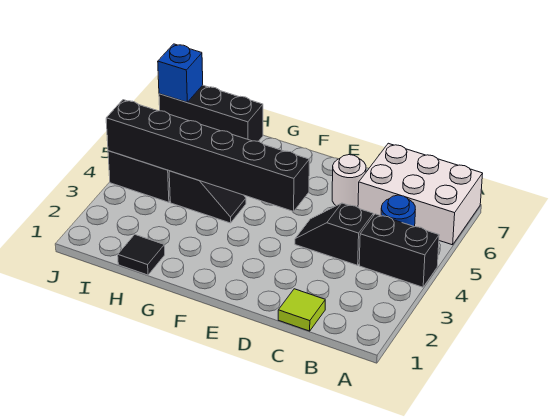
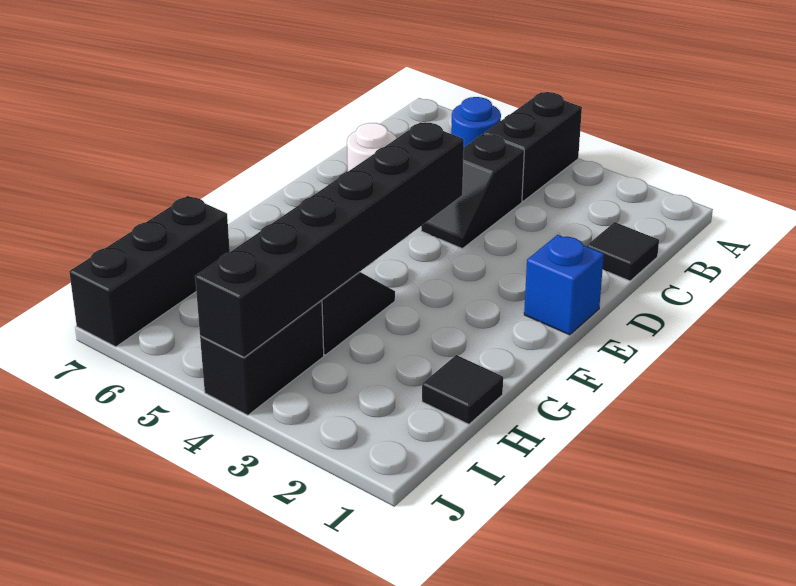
white 2x3 brick [358,143,483,245] -> none
lime 1x1 tile [278,289,325,331] -> black 1x1 tile [587,222,659,281]
blue 1x1 brick [158,44,203,102] -> blue 1x1 brick moved to [524,235,604,335]

